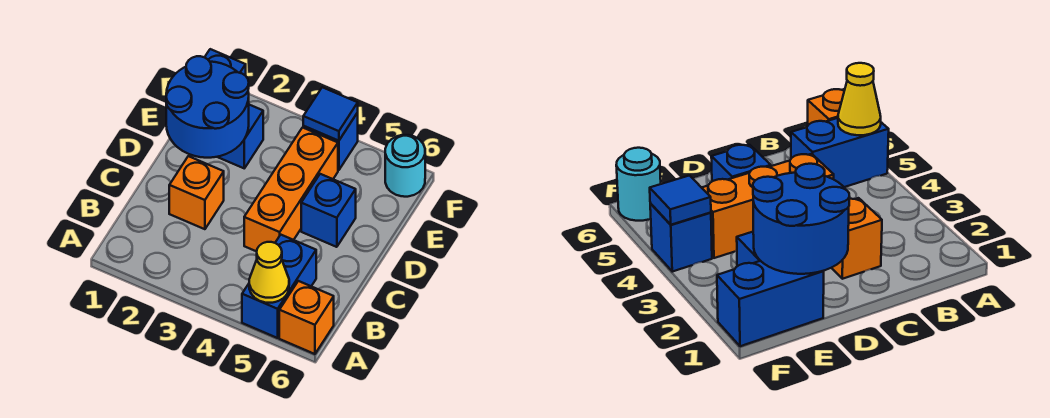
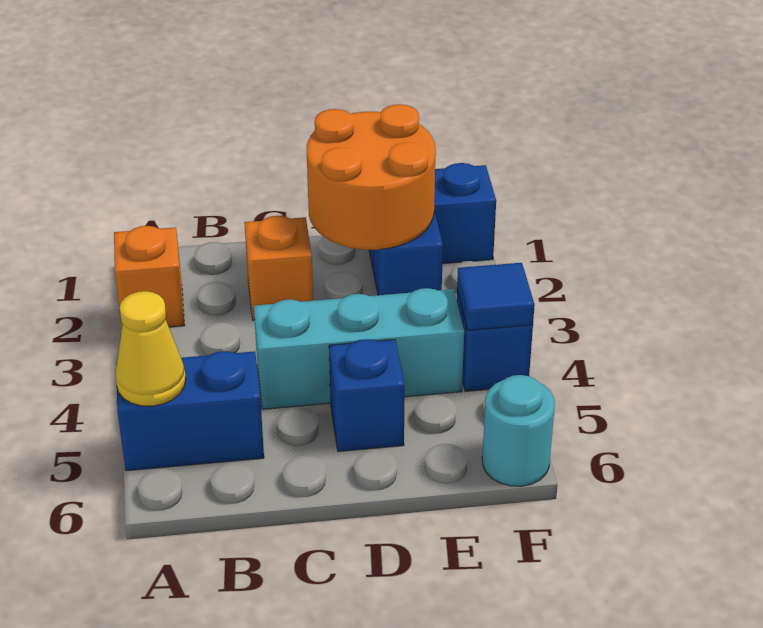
orange 1x1 brick [279,281,334,354] -> orange 1x1 brick moved to [114,226,185,327]
orange 1x3 brick [244,128,338,252] -> cyan 1x3 brick [254,288,464,409]
blue 2x2 round brick [166,56,249,158] -> orange 2x2 round brick [306,104,436,250]

